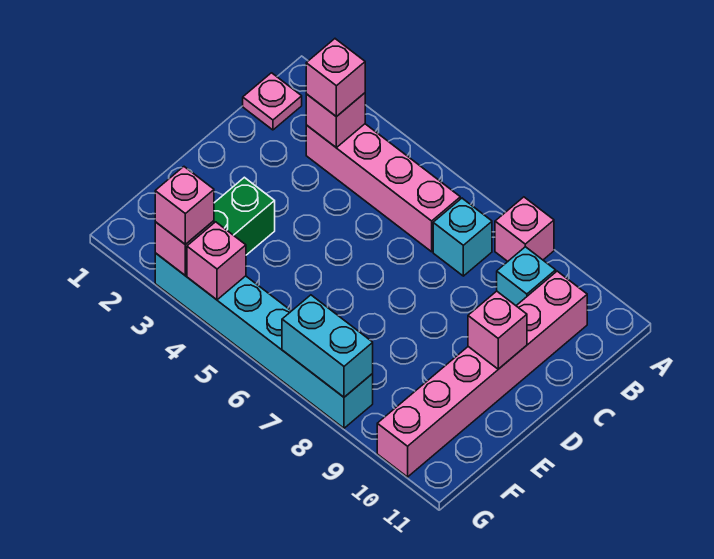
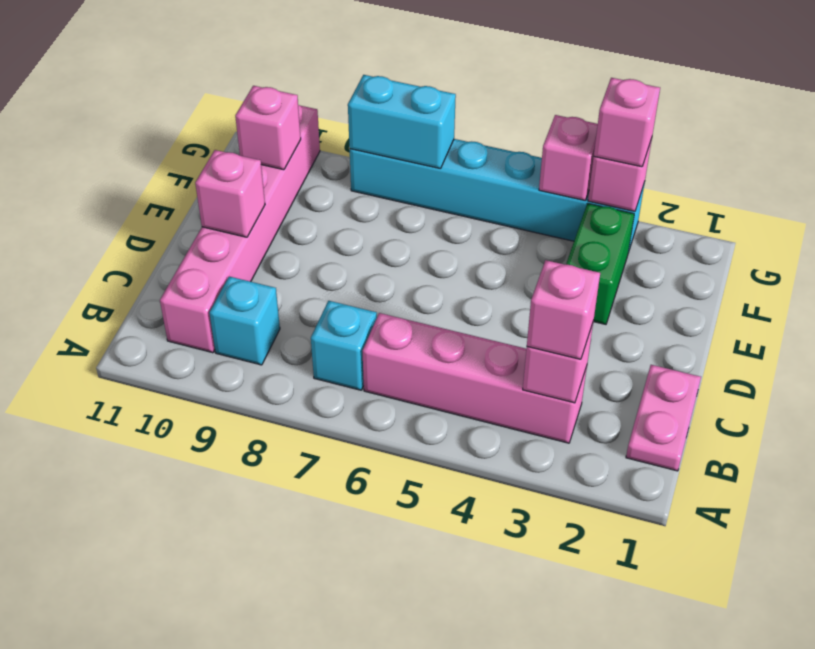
pink 1x1 brick [495,197,554,261] -> pink 1x1 brick moved to [235,86,301,170]
pink 1x1 plate [243,73,302,130] -> pink 1x2 plate [626,365,701,471]

